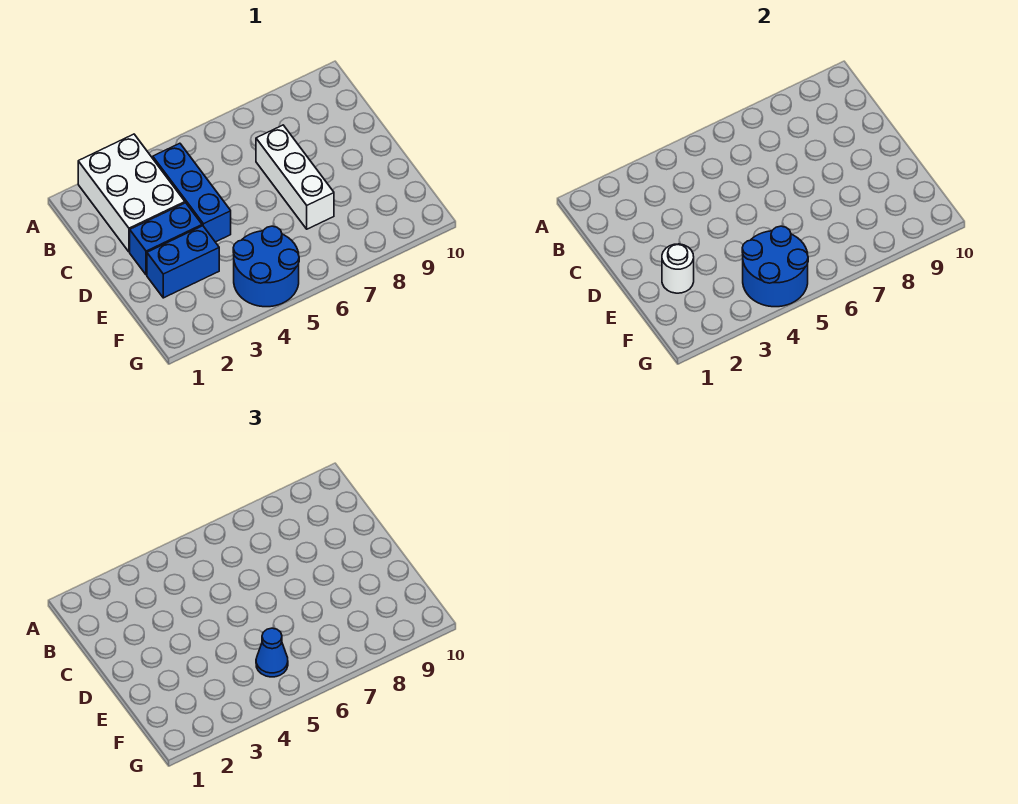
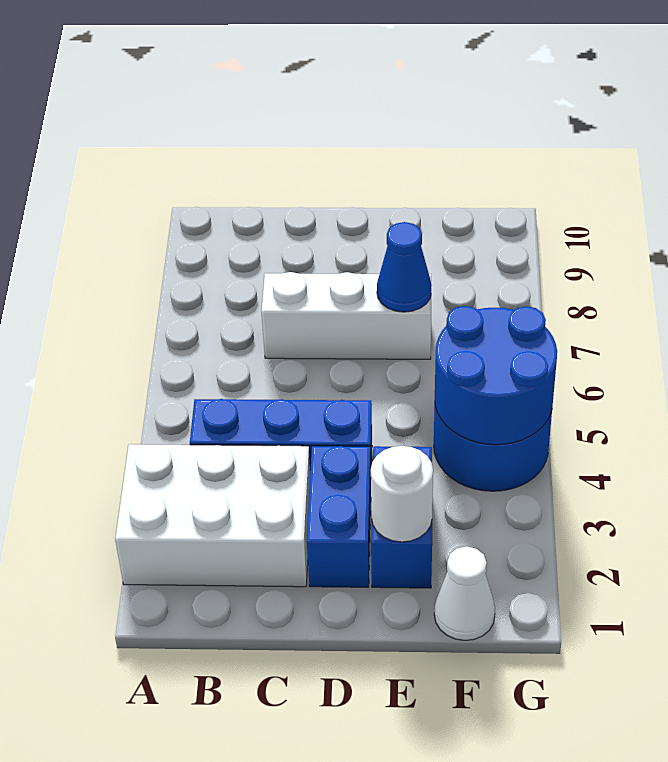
none -> white 1x1 cone [434,546,495,640]
blue 1x1 cone [256,628,288,677] -> blue 1x1 cone moved to [377,222,431,312]

